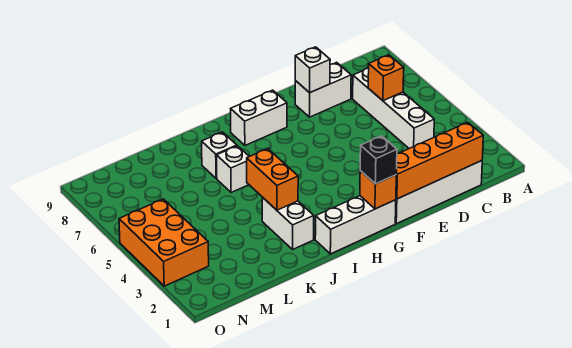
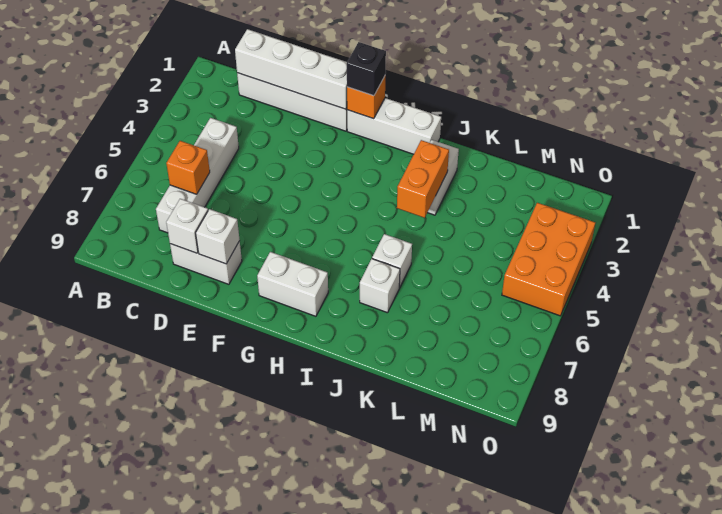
orange 1x4 brick [396,122,483,199] -> white 1x4 brick [235,29,347,109]
none -> white 1x1 brick [166,199,208,253]

